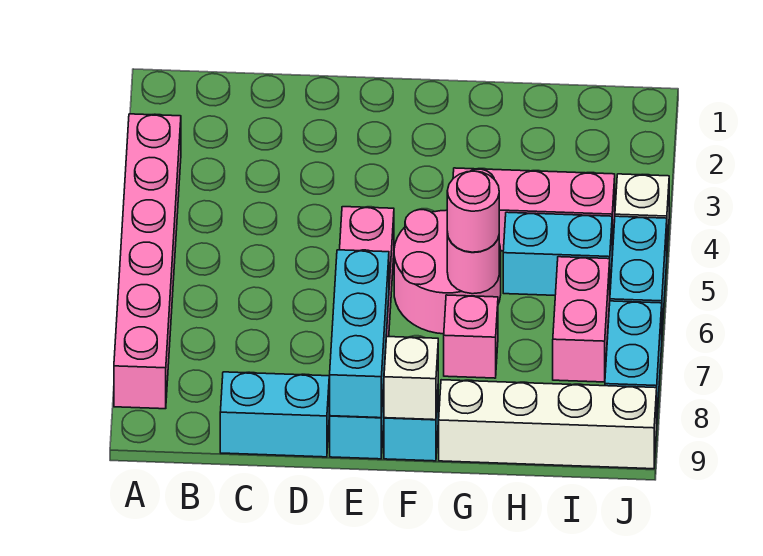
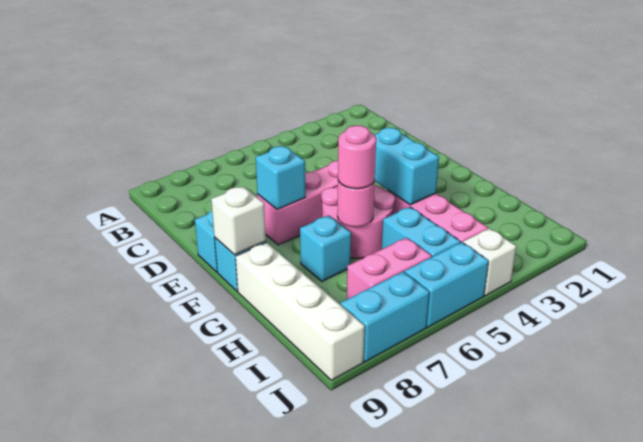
pink 1x6 brick [114,114,181,409] -> none
cyan 1x2 brick [220,372,329,457] -> cyan 1x2 brick moved to [374,128,439,205]
cyan 1x3 brick [330,250,389,418] -> cyan 1x1 brick [256,146,306,209]
pink 1x1 brick [444,295,498,378] -> cyan 1x1 brick [300,216,351,281]

